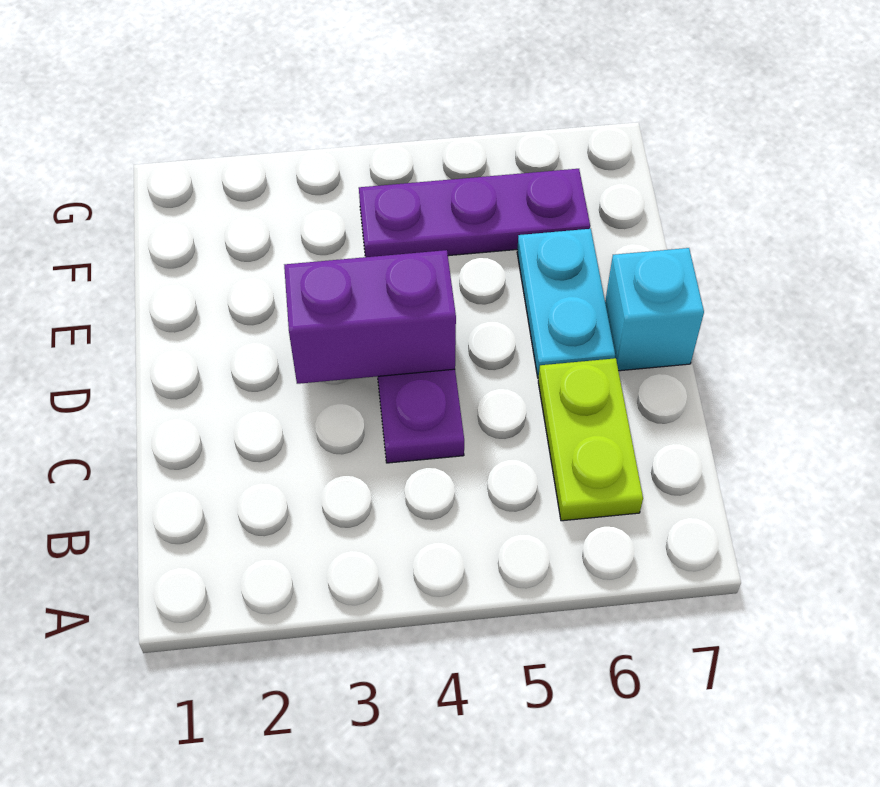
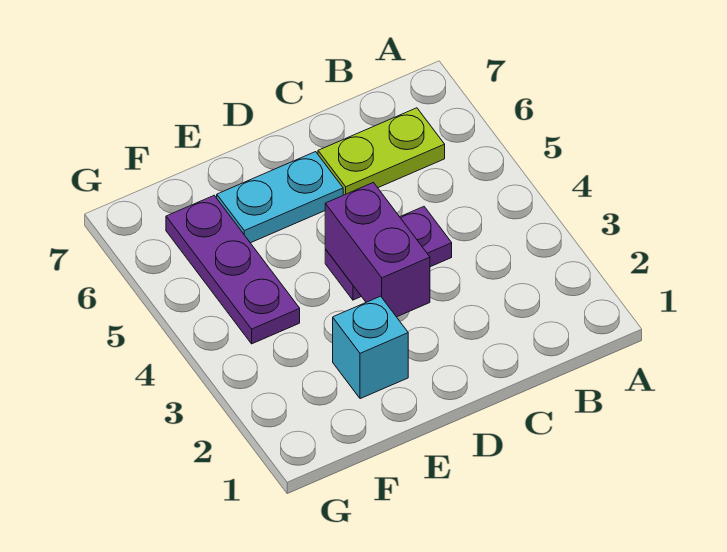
cyan 1x1 brick [605,248,704,371] -> cyan 1x1 brick moved to [333,296,408,399]

